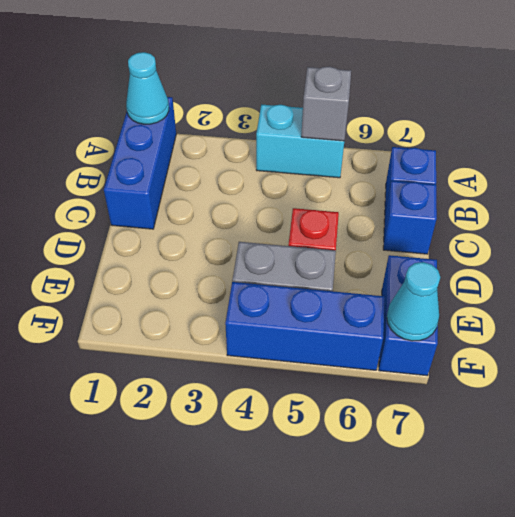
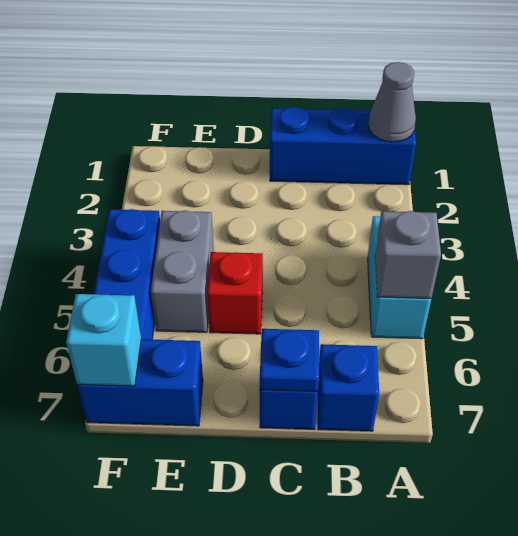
cyan 1x1 cone [126,52,169,124] -> grey 1x1 cone [368,62,416,142]
none -> blue 1x1 plate [260,329,319,391]
cyan 1x1 cone [387,262,440,341] -> cyan 1x1 brick [66,294,141,386]

